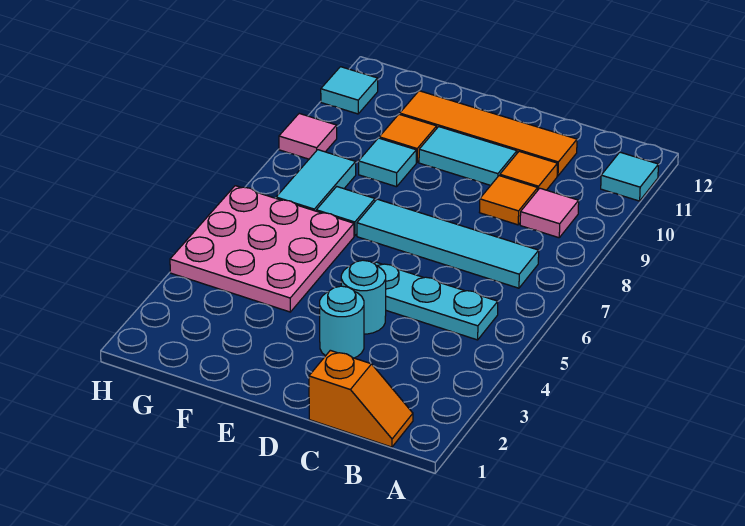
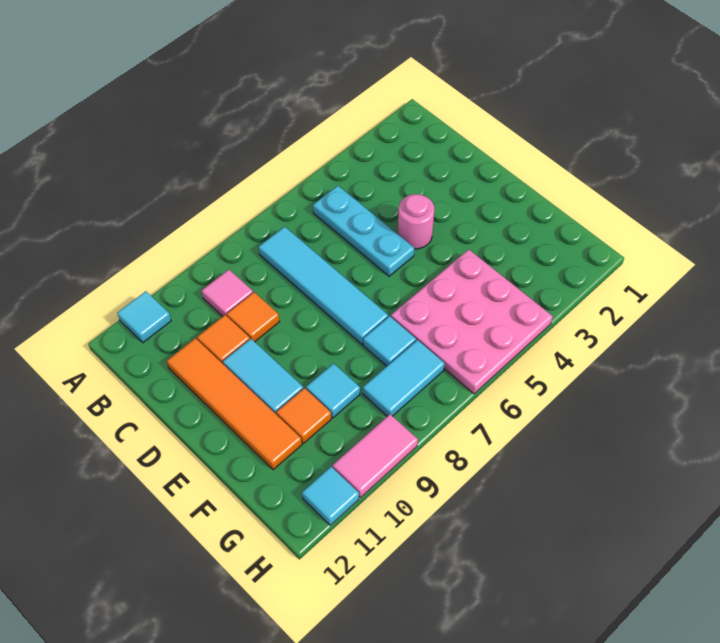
orange 1x2 slope [309,350,413,447] -> none
cyan 1x1 round brick [320,286,364,358] -> none
cyan 1x1 round brick [341,260,386,334] -> pink 1x1 round brick [398,194,434,249]
pink 1x1 tile [279,114,337,159] -> pink 1x2 tile [333,414,418,498]

